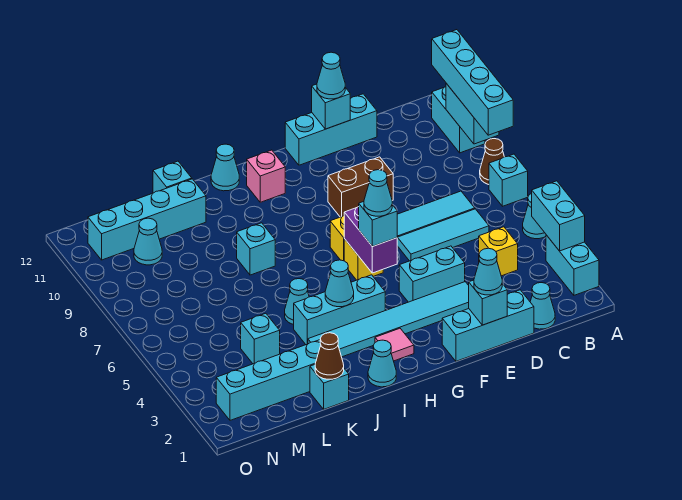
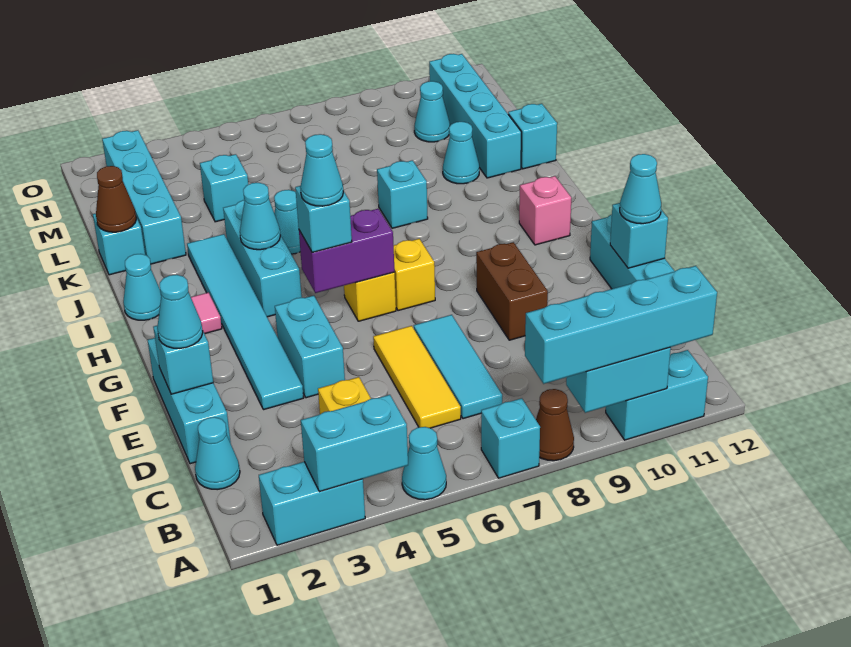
cyan 1x3 tile [397,209,489,261] -> yellow 1x3 tile [373,326,461,428]
cyan 1x1 cone [211,144,239,191] -> cyan 1x1 cone moved to [443,122,479,184]

